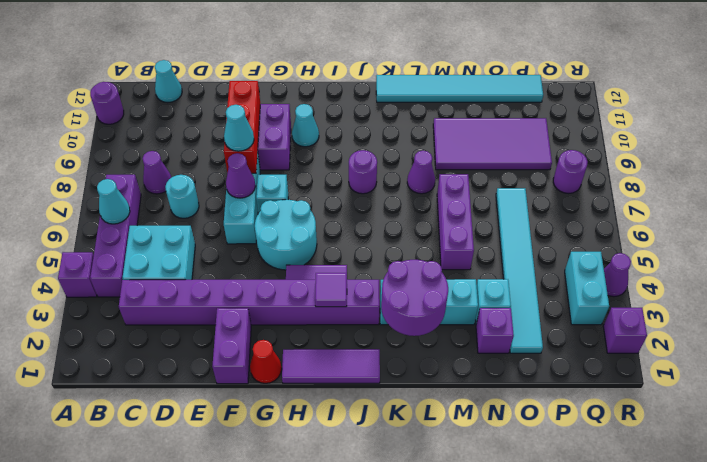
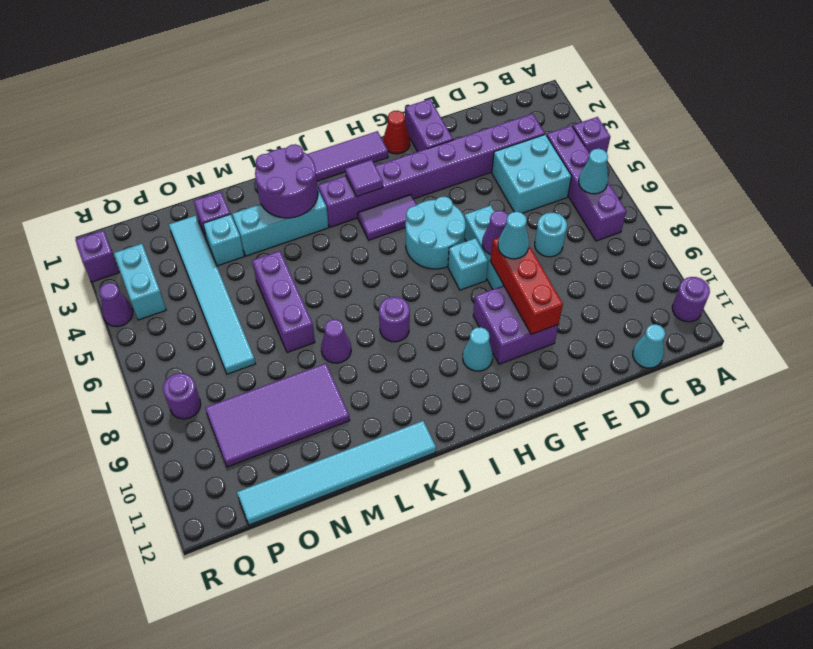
purple 1x1 cone [143,151,171,194] -> none

